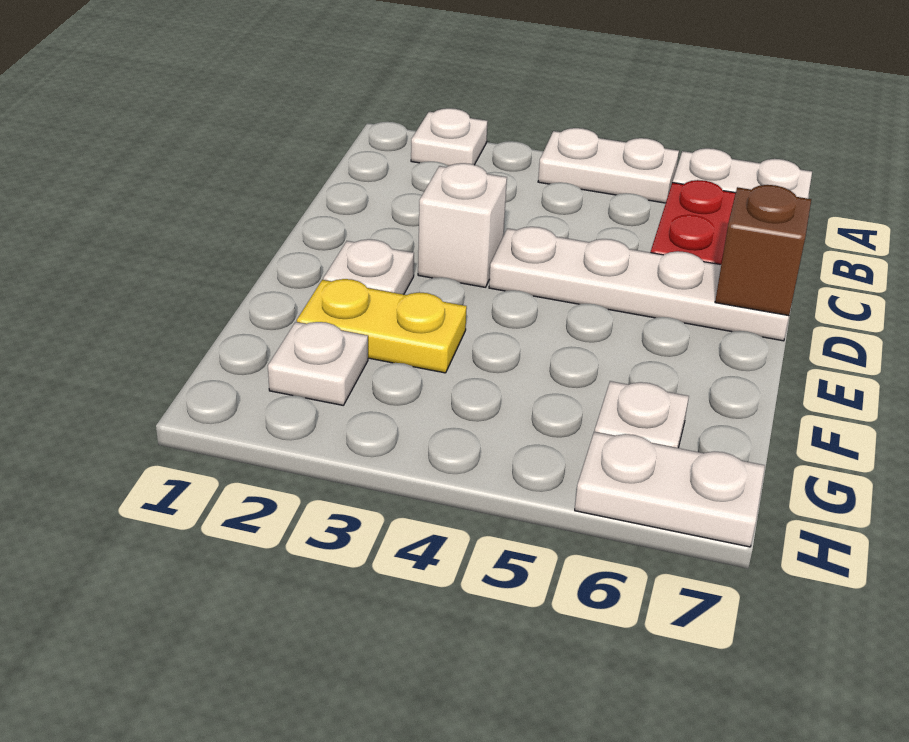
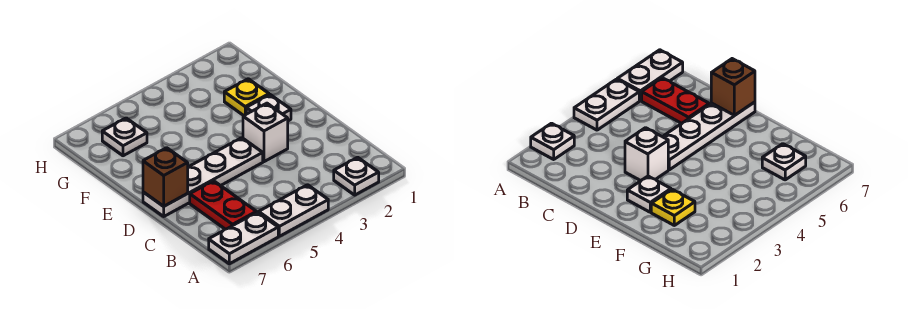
yellow 1x2 plate [297,279,467,373] -> yellow 1x1 plate [224,79,269,116]
white 1x1 plate [268,322,368,405] -> none
white 1x2 plate [575,432,765,547] -> none

